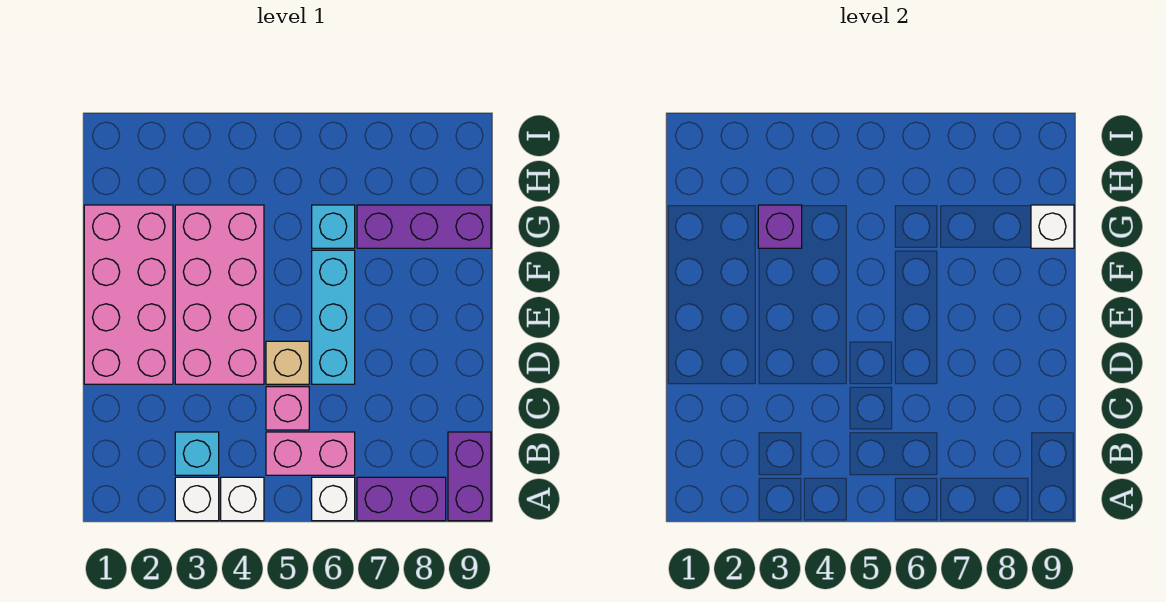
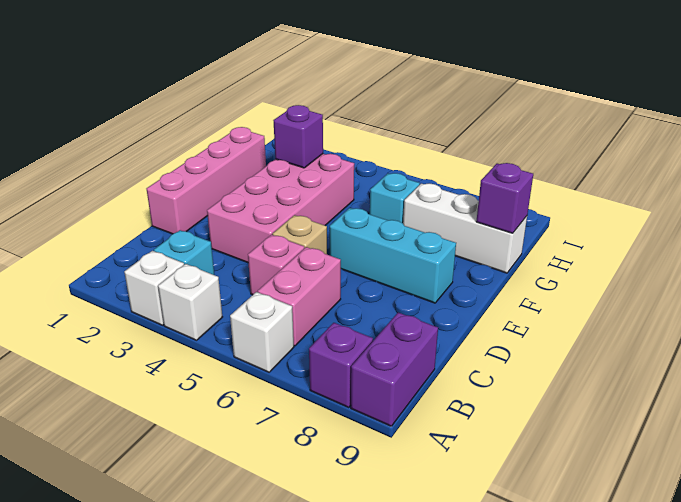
purple 1x2 brick [357,477,446,521] -> purple 1x1 brick [309,323,373,407]
pink 1x2 brick [266,432,355,475] -> pink 1x2 brick turned to [258,247,341,346]
pink 2x4 brick [84,205,173,384] -> pink 1x4 brick [147,127,266,234]
cyan 1x3 brick [312,250,355,384] -> cyan 1x3 brick turned to [330,208,456,303]
purple 1x3 brick [357,205,491,248] -> white 1x3 brick [403,183,527,273]
white 1x1 brick [1031,205,1074,248] -> purple 1x1 brick [476,163,533,233]

